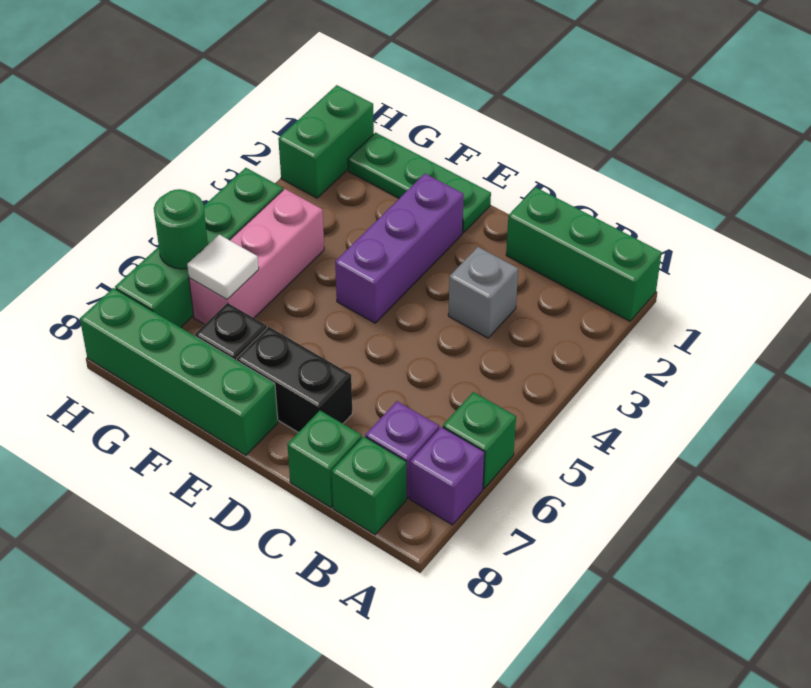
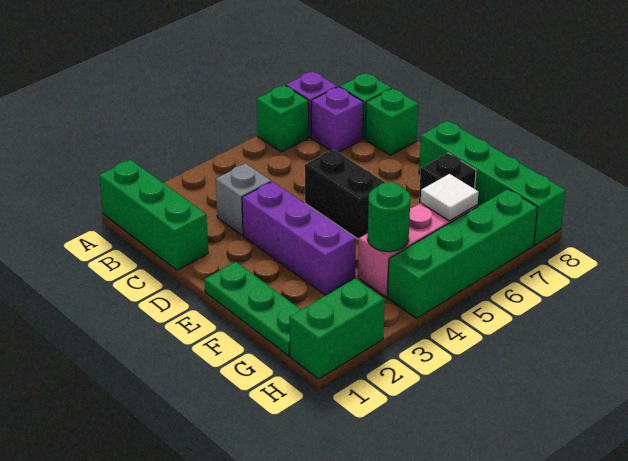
black 1x2 brick [237,327,352,432] -> black 1x2 brick moved to [305,150,385,239]
purple 1x3 brick [335,174,464,323] -> purple 1x3 brick turned to [242,182,356,295]
green 1x1 round brick [154,189,208,269] -> green 1x1 round brick moved to [368,182,410,252]

